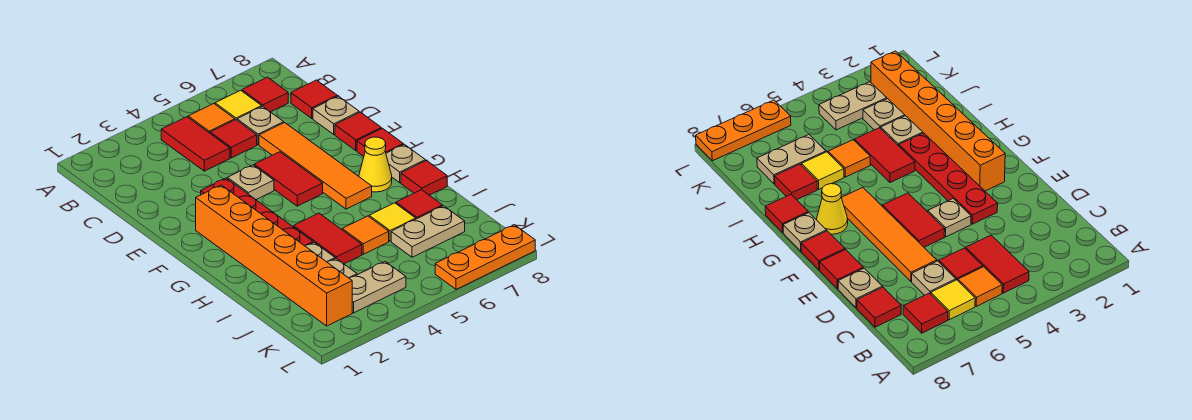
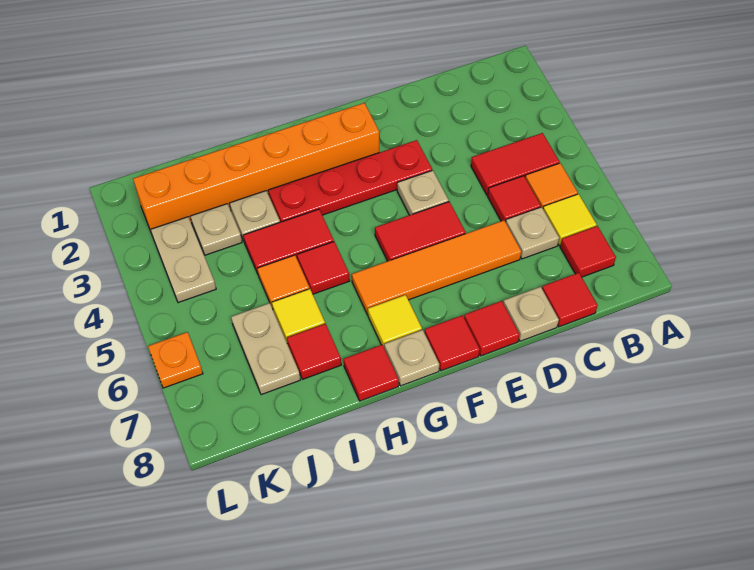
yellow 1x1 cone [359,137,392,192] -> yellow 1x1 tile [368,295,422,346]
none -> red 1x1 tile [297,242,350,294]
orange 1x3 plate [435,225,535,289] -> orange 1x1 plate [148,332,203,388]

